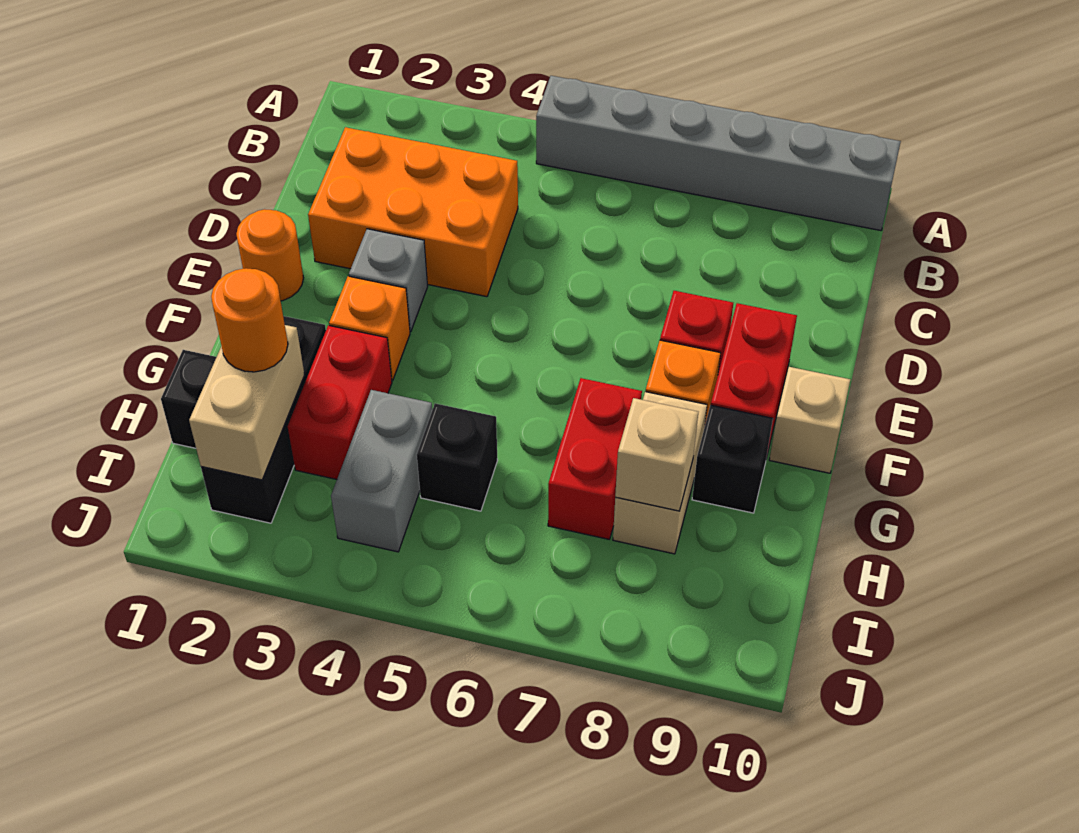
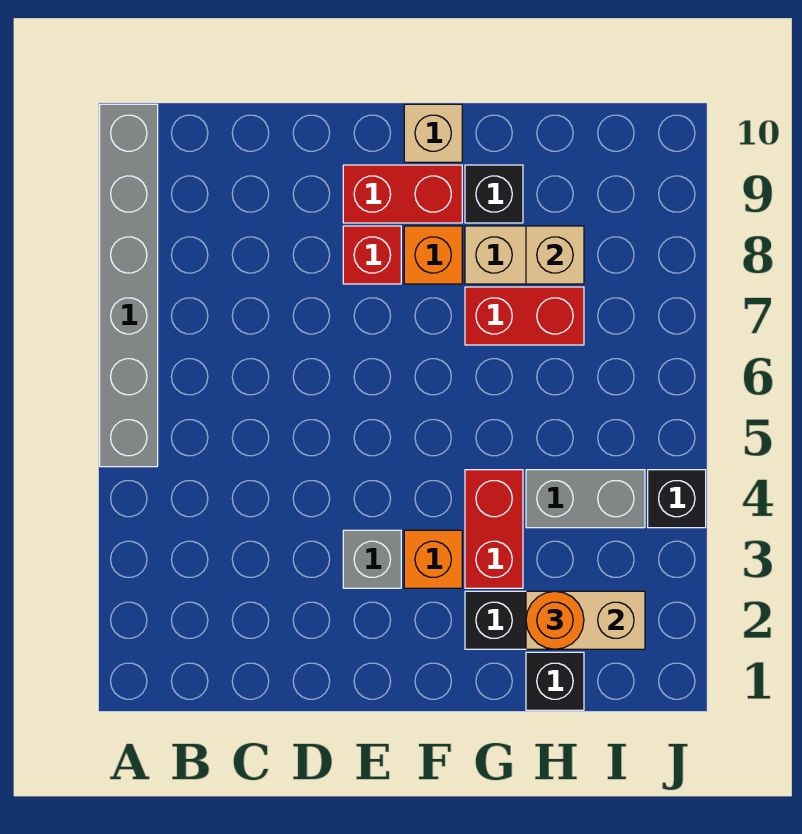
orange 2x3 brick [308,127,518,297] -> none
orange 1x1 round brick [236,209,303,301] -> none
red 1x2 brick [288,325,392,479] -> red 1x2 brick turned to [465,470,523,588]
black 1x1 brick [417,403,497,511] -> black 1x1 brick moved to [648,470,706,528]

